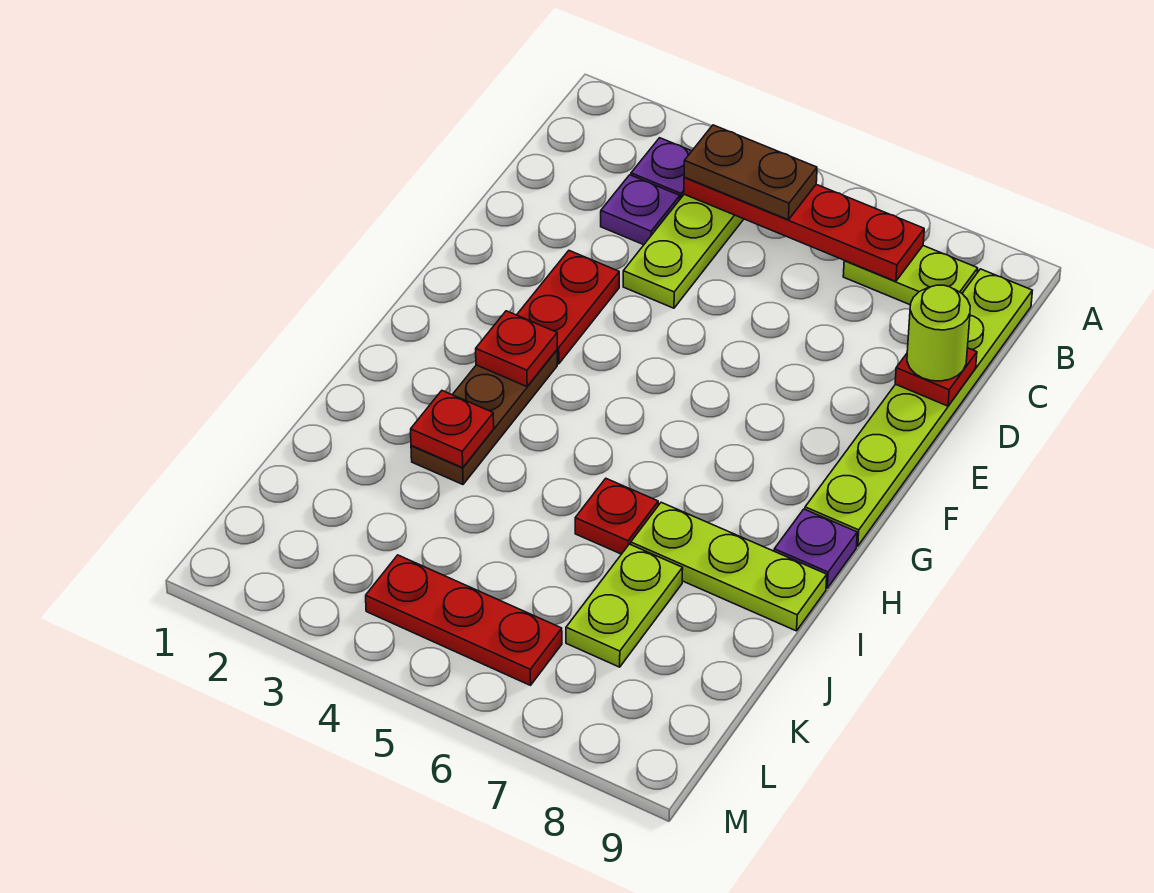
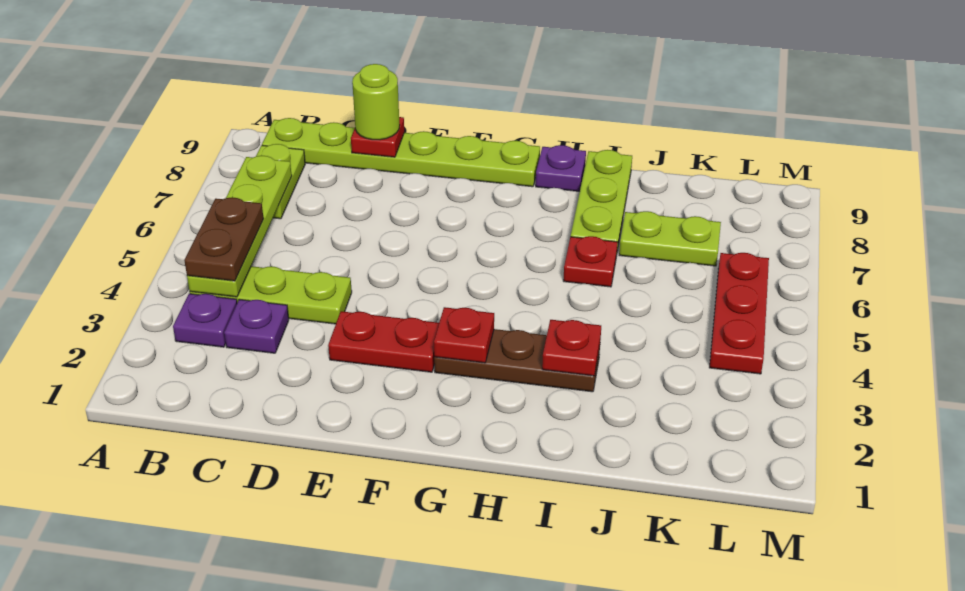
red 1x4 plate [684,177,924,281] -> lime 1x4 plate [187,156,292,297]

